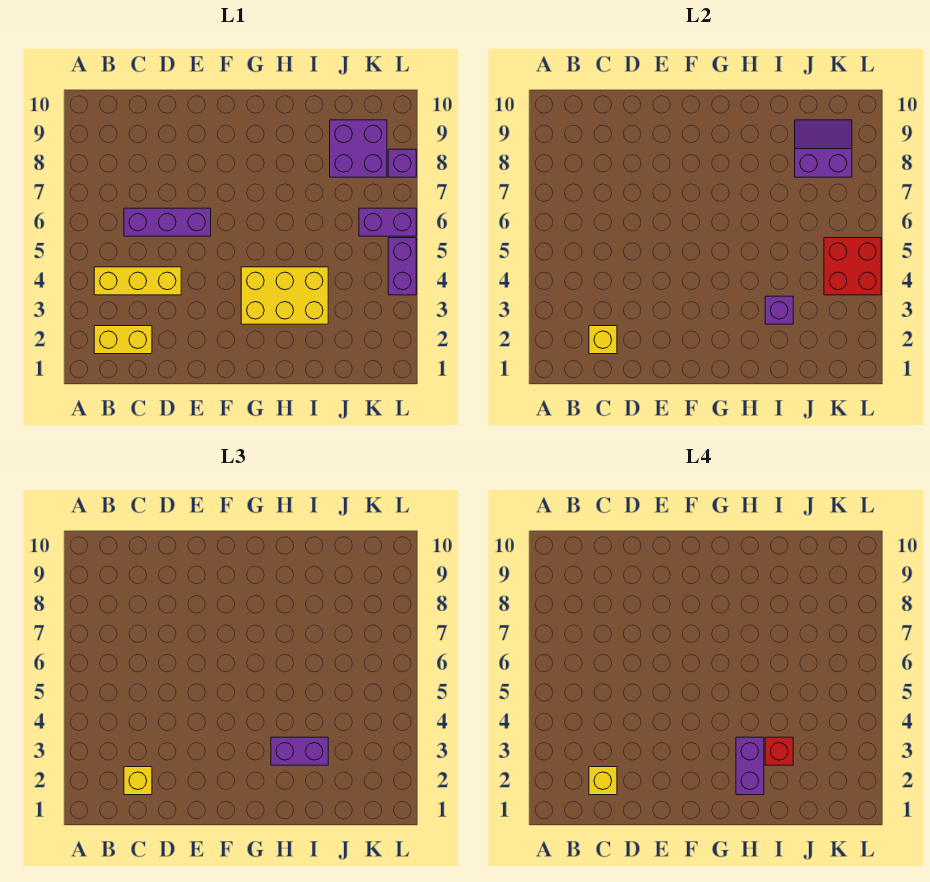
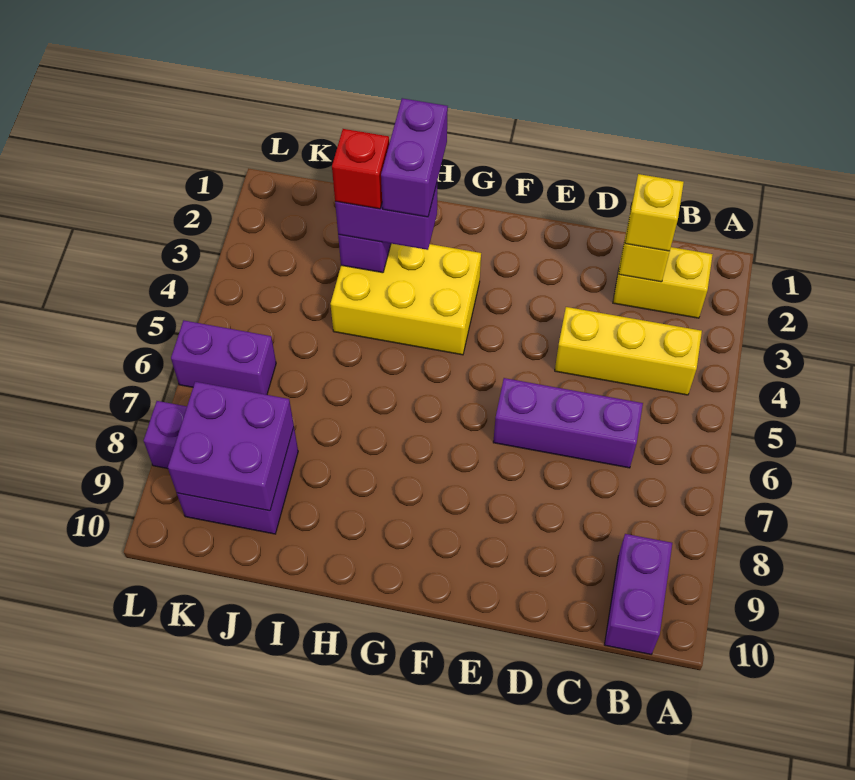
yellow 1x1 brick [589,767,617,795] -> none
purple 2x2 slope [795,120,852,177] -> purple 2x2 brick [168,382,294,511]
red 2x2 brick [824,238,881,295] -> none
purple 1x2 brick [388,238,416,295] -> purple 1x2 brick moved to [605,534,672,654]

